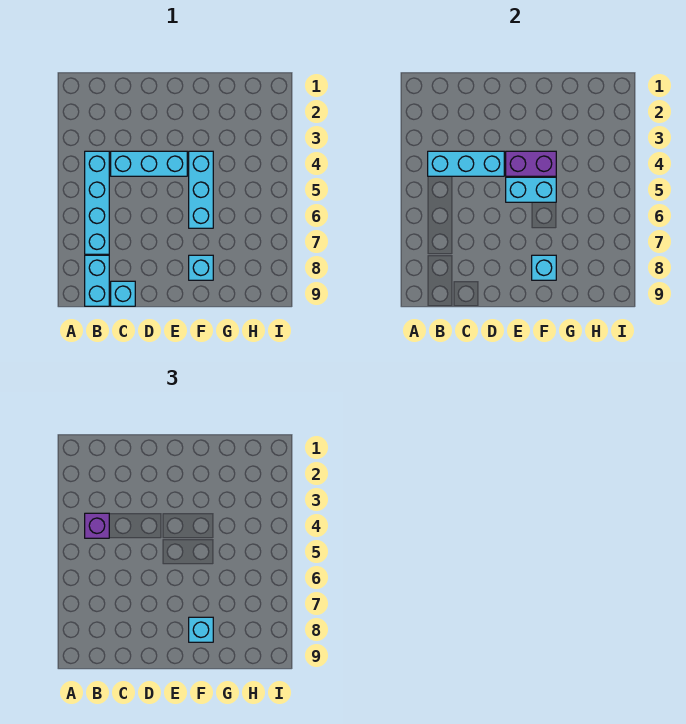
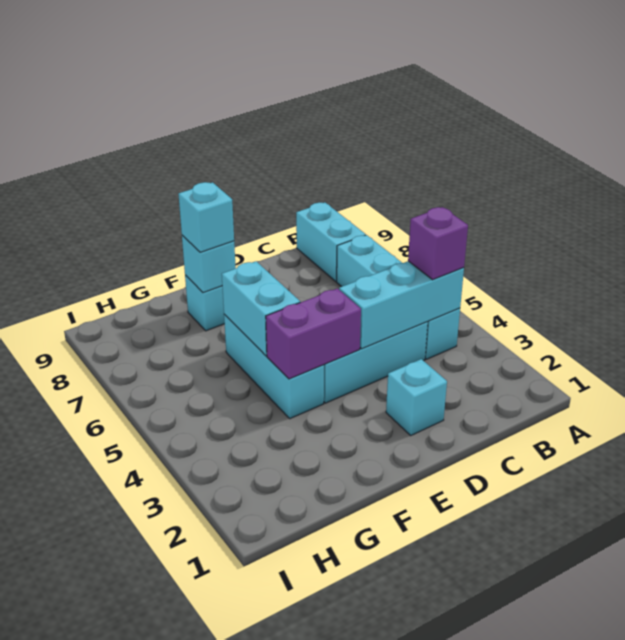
cyan 1x1 brick [111,281,135,306] -> cyan 1x1 brick moved to [386,359,447,435]
cyan 1x2 brick [506,177,556,202] -> cyan 1x2 brick turned to [222,261,300,356]

